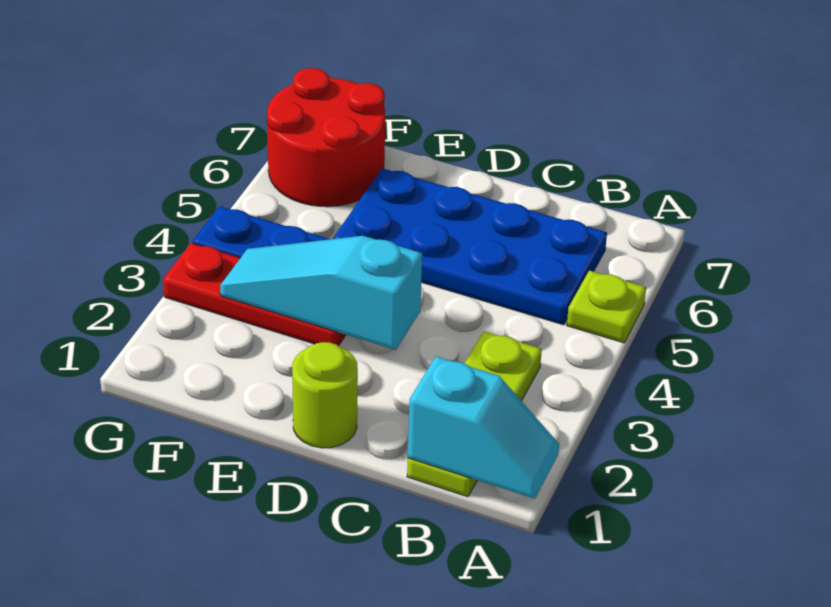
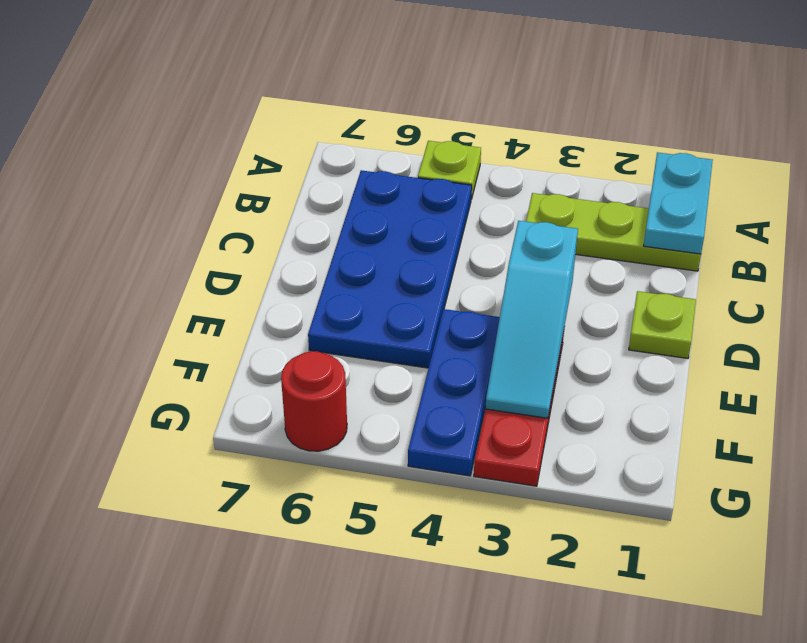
cyan 1x2 slope [408,356,559,499] -> cyan 1x2 plate [644,152,713,254]
lime 1x1 round brick [292,342,358,448] -> lime 1x1 plate [629,291,696,358]
red 2x2 round brick [267,68,385,207] -> red 1x1 round brick [281,351,347,451]

